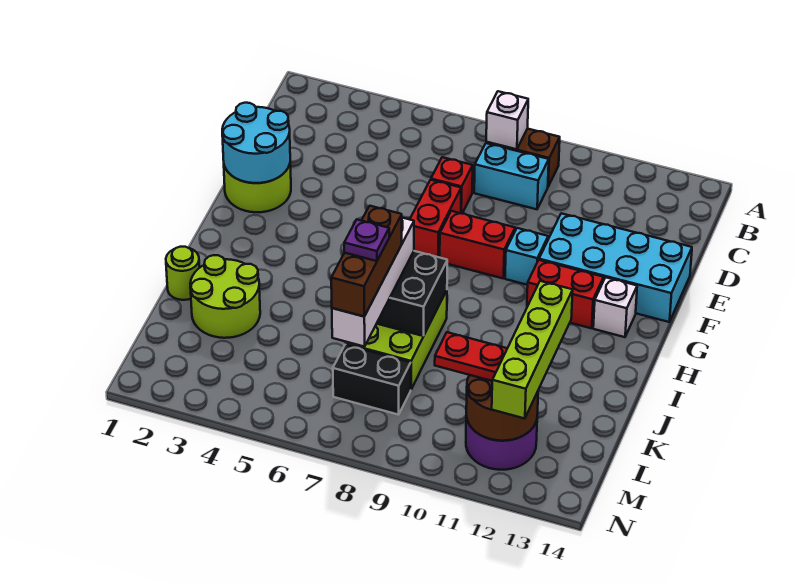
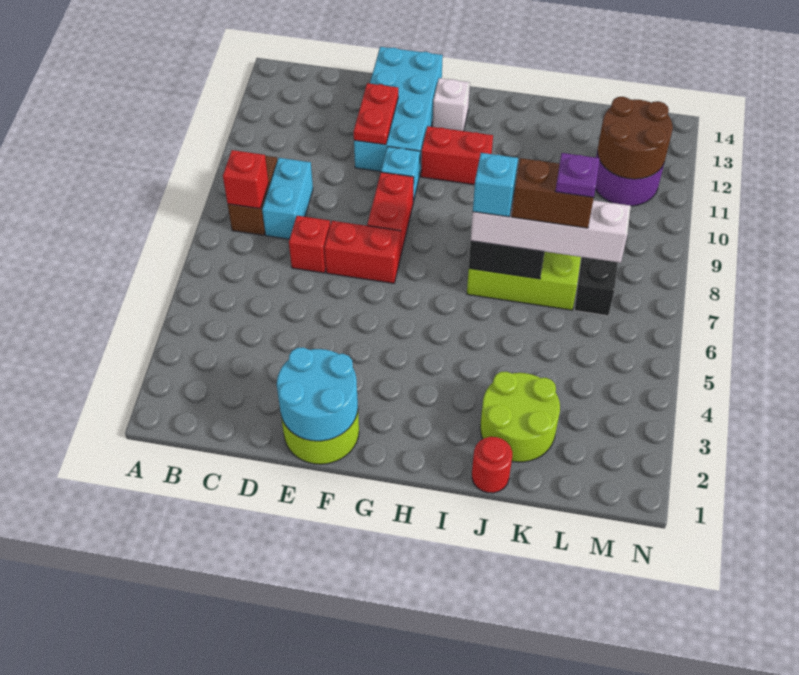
white 1x1 brick [486,91,528,149] -> red 1x1 brick [223,150,269,209]
red 1x2 brick [527,260,604,328] -> red 1x2 brick turned to [421,126,493,185]
none -> cyan 1x1 brick [473,153,518,217]
lime 1x1 round brick [166,247,200,300] -> red 1x1 round brick [472,437,512,493]
brown 1x3 brick [331,206,402,316] -> brown 1x2 brick [512,158,594,228]
lime 1x4 brick [492,281,573,419] -> none
red 1x2 plate [435,332,507,381] -> red 1x2 plate moved to [354,83,398,145]

